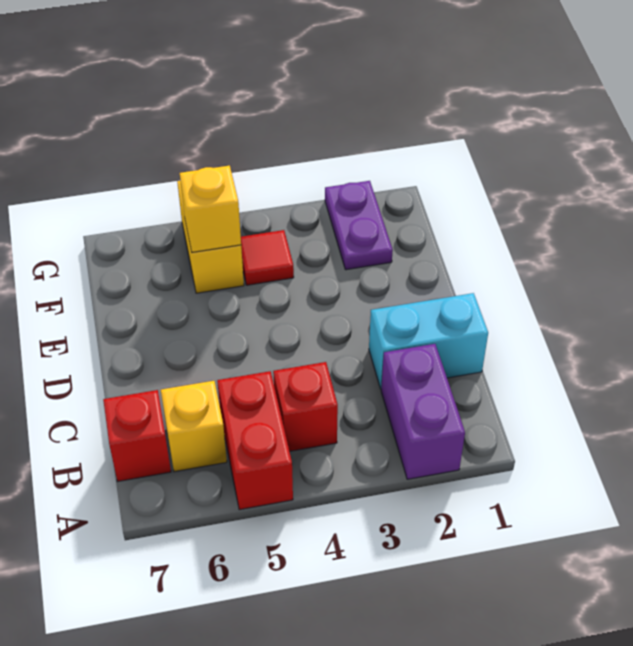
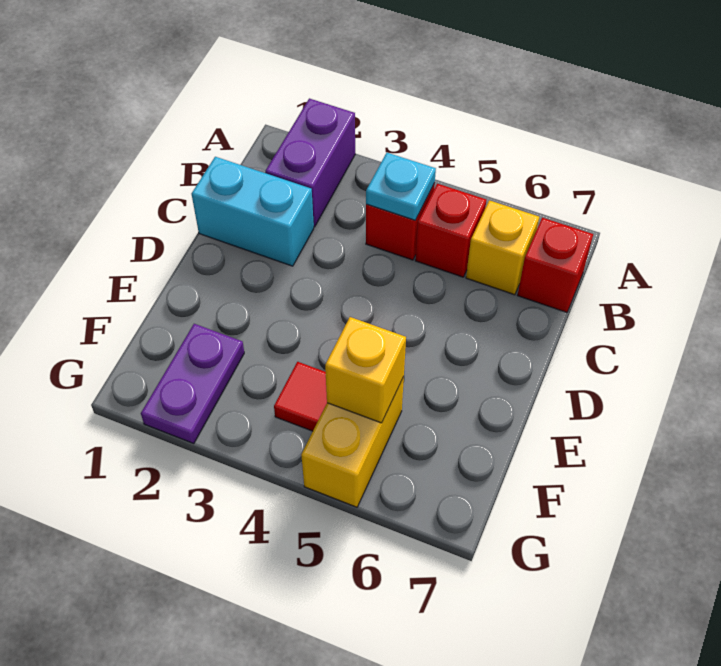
red 1x2 brick [217,371,293,510] -> red 1x1 brick [415,184,486,277]
none -> cyan 1x1 plate [366,153,436,220]

